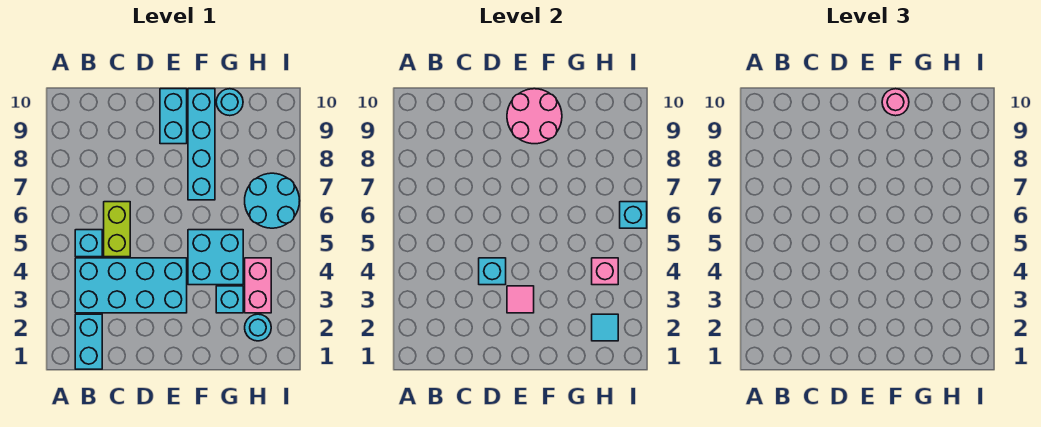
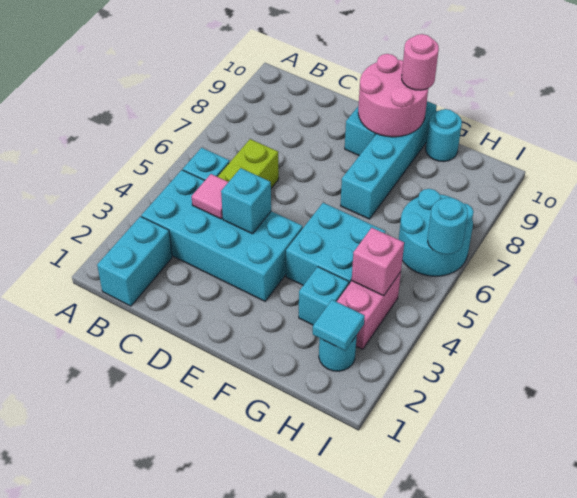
pink 1x1 tile [507,286,534,313] -> pink 1x1 tile moved to [191,174,228,219]
cyan 1x1 brick [620,202,647,228] -> cyan 1x1 round brick [428,198,468,254]

